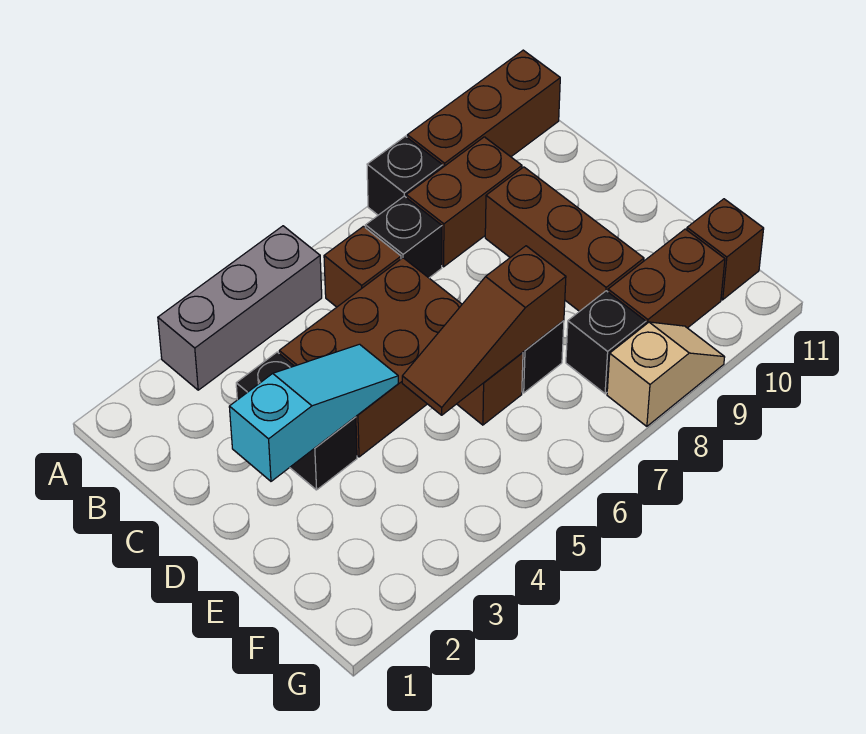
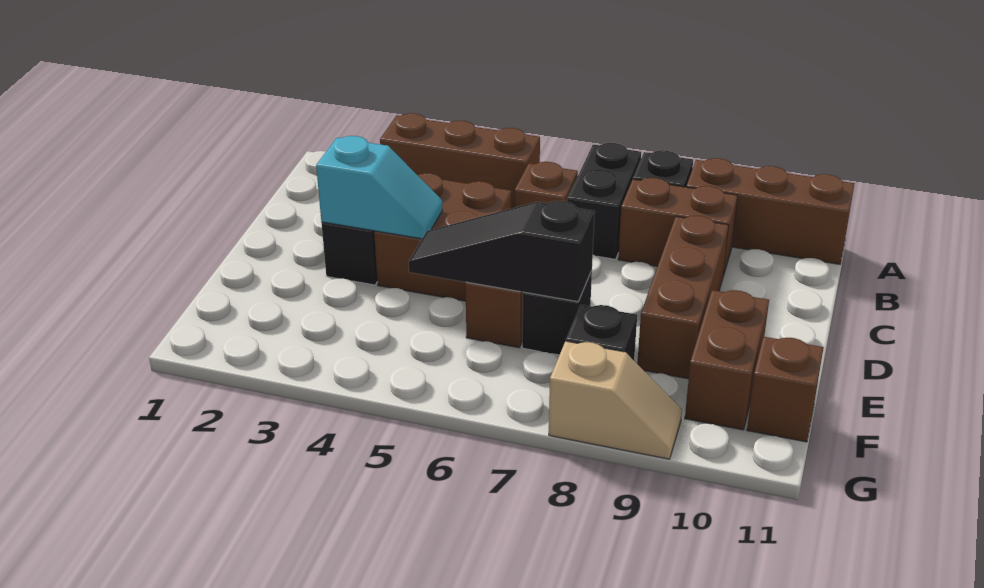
grey 1x3 brick [158,226,322,390] -> brown 1x3 brick [380,113,540,208]
black 1x1 brick [365,196,442,278] -> black 1x2 brick [567,143,641,259]
brown 2x3 brick [279,258,462,457] -> brown 2x2 brick [374,173,511,301]
cyan 1x3 slope [229,344,398,481] -> cyan 1x2 slope [316,136,442,239]
brown 1x3 slope [402,246,566,415] -> black 1x3 slope [409,201,595,302]
brown 1x2 brick [608,229,725,328] -> brown 1x2 brick turned to [685,290,769,430]

